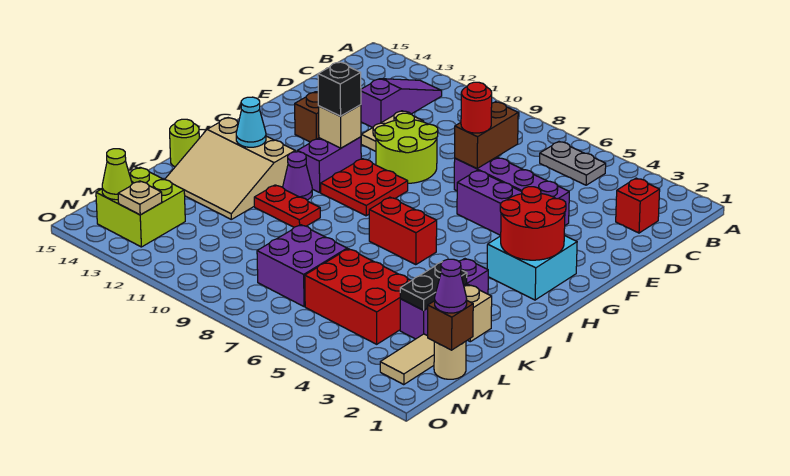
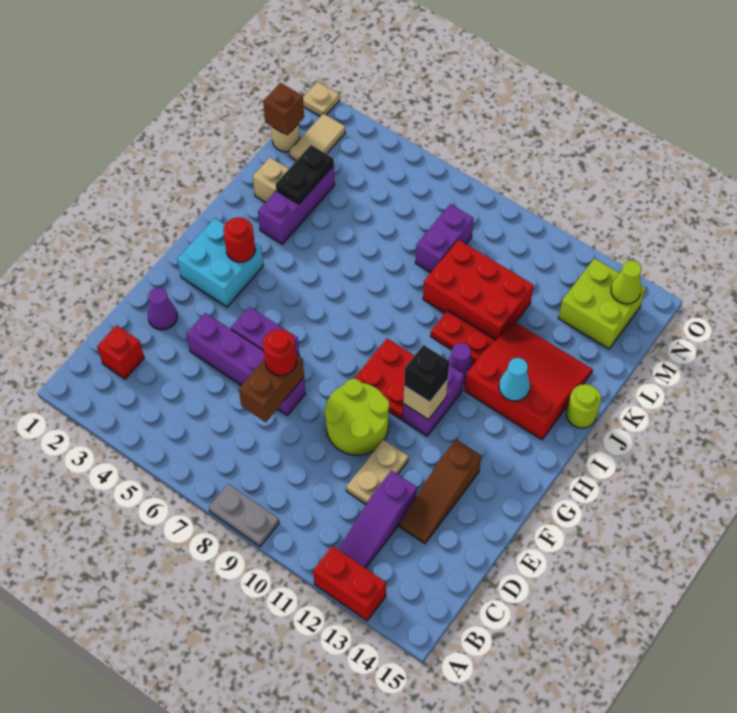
grey 1x2 plate [540,142,606,185] -> grey 1x2 plate moved to [209,484,279,547]
red 2x2 round brick [500,187,566,260] -> red 1x1 round brick [223,217,255,262]
red 1x2 brick [369,197,437,265] -> red 1x2 brick moved to [313,546,386,621]
tan 3x3 slope [165,118,295,219] -> red 3x3 slope [464,322,593,440]
red 2x3 brick [305,249,411,344] -> red 2x3 brick moved to [423,240,534,340]
purple 2x2 brick [257,225,347,307] -> purple 1x2 brick [415,204,474,273]
purple 1x1 cone [435,259,467,313] -> purple 1x1 cone moved to [148,288,177,330]
tan 1x1 plate [118,181,162,215] -> tan 1x1 plate moved to [303,82,339,116]

